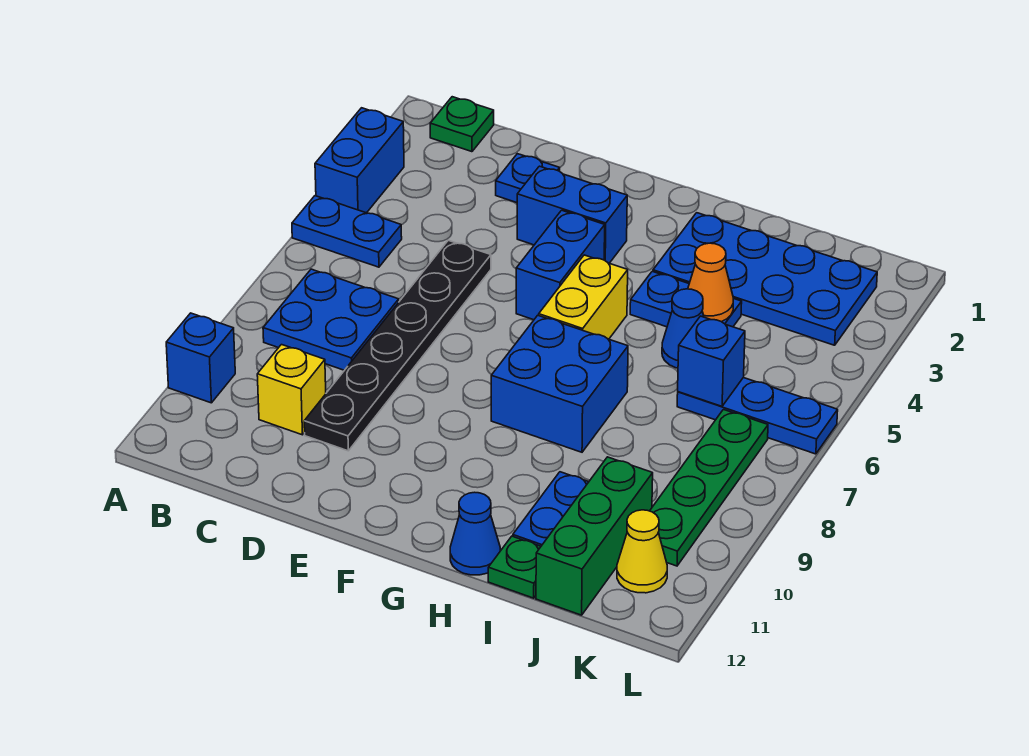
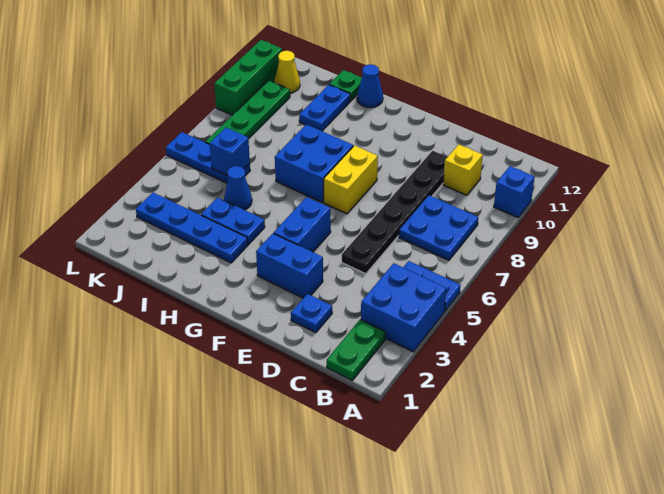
blue 1x2 brick [315,108,404,213] -> blue 2x2 brick [361,263,446,352]
green 1x1 plate [430,97,494,152] -> green 1x2 plate [327,320,386,380]
yellow 1x2 brick [539,255,628,339] -> yellow 1x2 brick moved to [324,146,378,214]
blue 2x4 plate [653,213,877,345] -> blue 1x4 plate [136,193,248,263]
orange 1x1 cone [688,243,733,322] -> none
green 1x3 brick [536,457,653,615] -> green 1x3 brick moved to [214,40,282,115]

